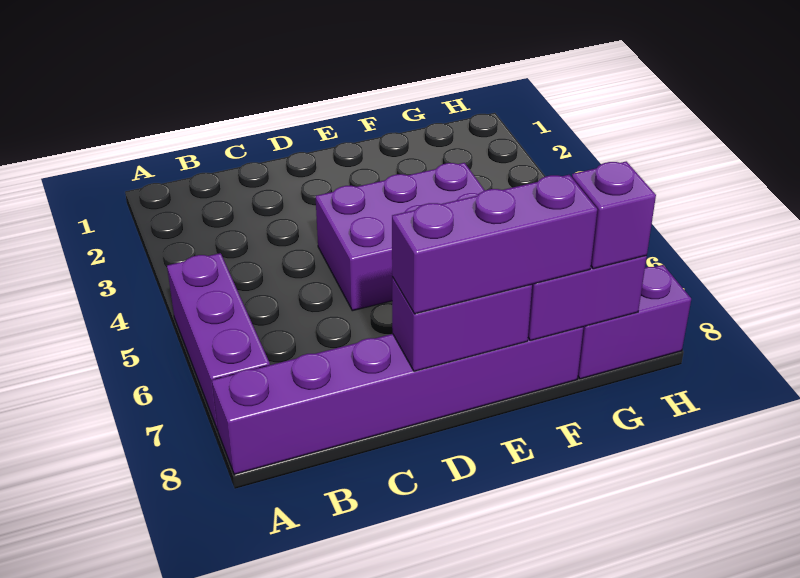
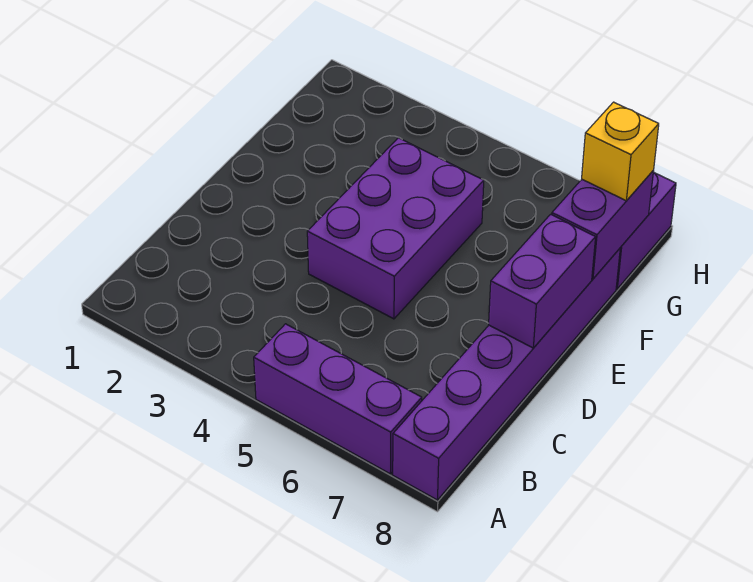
purple 1x3 brick [392,175,597,314] -> none
purple 1x1 brick [572,161,656,269] -> yellow 1x1 brick [582,102,659,201]

